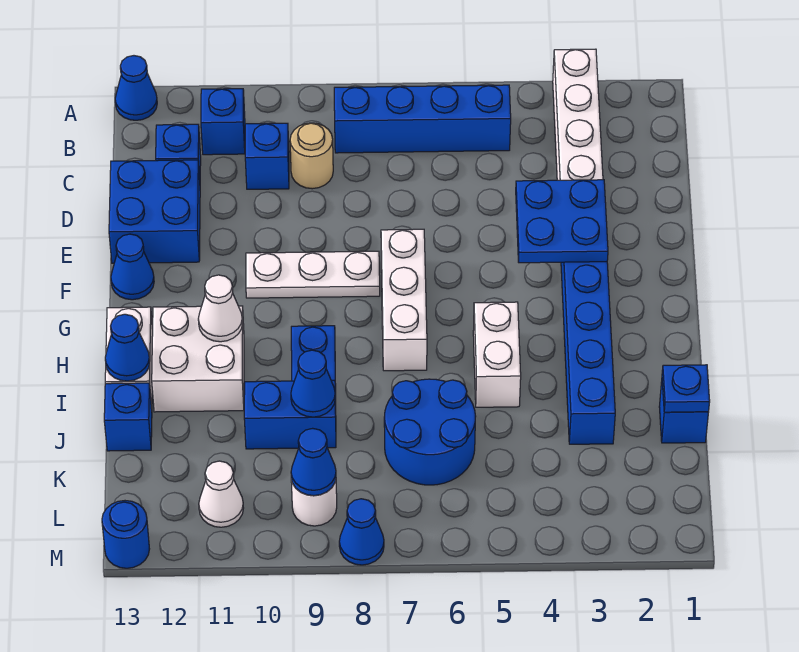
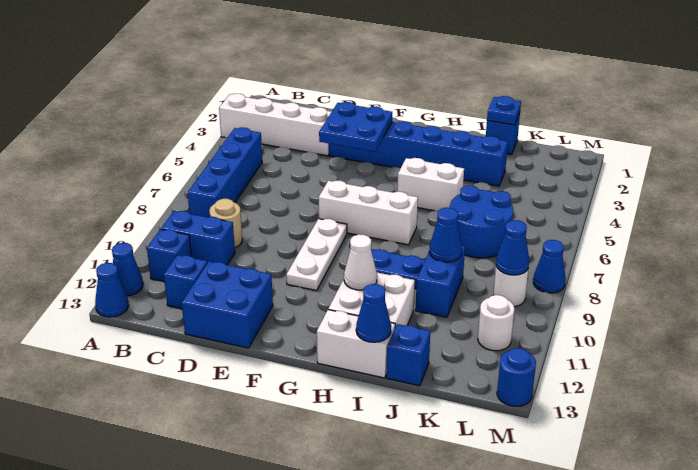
blue 1x1 brick [245,123,289,189] -> blue 1x2 brick [161,211,235,265]
blue 1x1 cone [111,234,154,300] -> blue 1x1 cone moved to [112,243,143,296]
white 1x1 cone [199,461,243,527] -> white 1x1 round brick [478,295,514,351]

